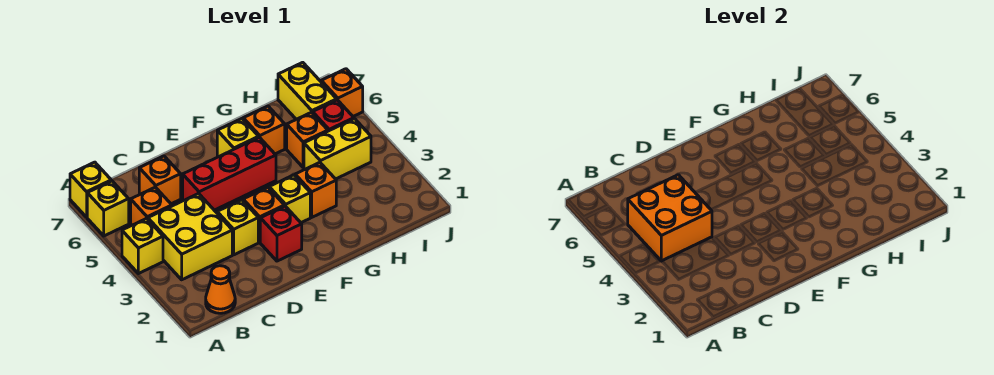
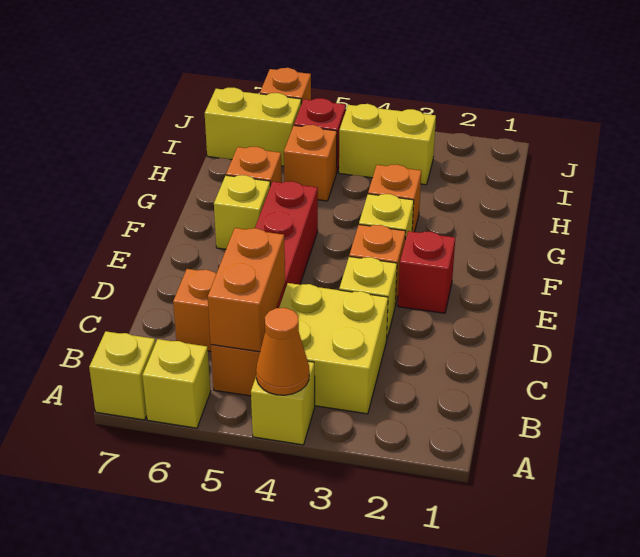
orange 1x1 cone [206,266,235,313] -> orange 1x1 cone moved to [256,308,309,395]
orange 2x2 brick [628,175,712,261] -> orange 1x2 brick [208,228,285,352]
yellow 1x2 brick [304,119,371,179] -> yellow 1x2 brick turned to [339,104,436,185]

